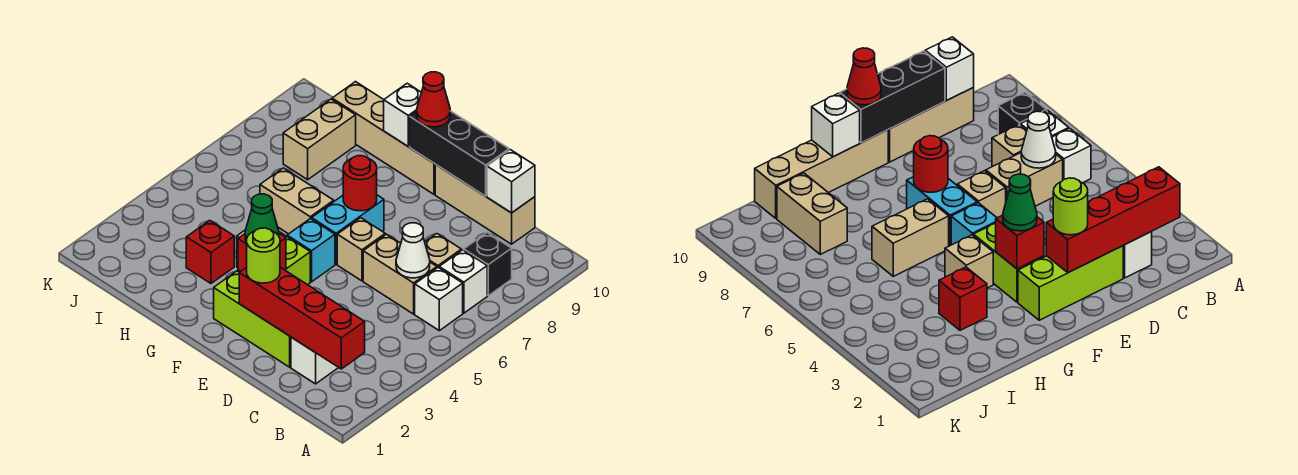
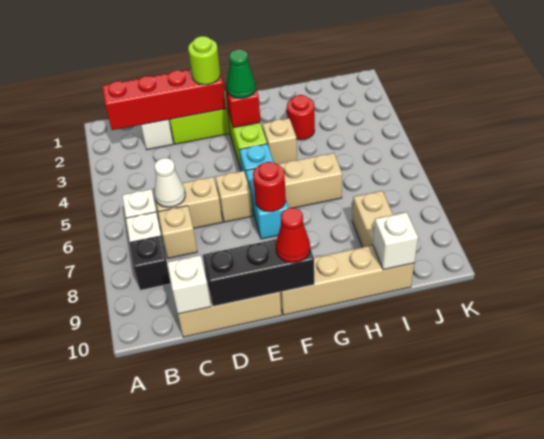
white 1x1 brick [384,83,421,146] -> white 1x1 brick moved to [373,212,418,270]
red 1x1 brick [186,220,234,283] -> red 1x1 round brick [287,95,315,140]

